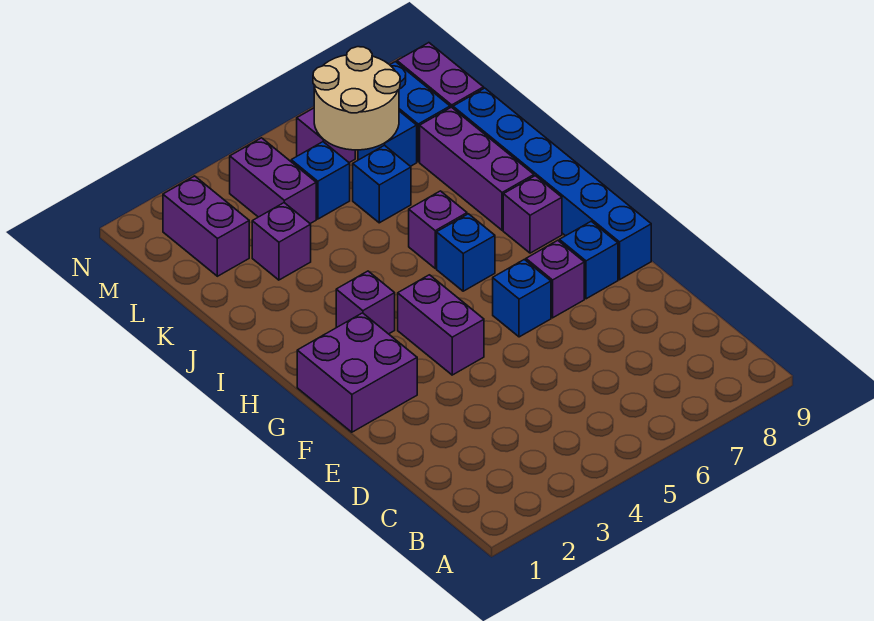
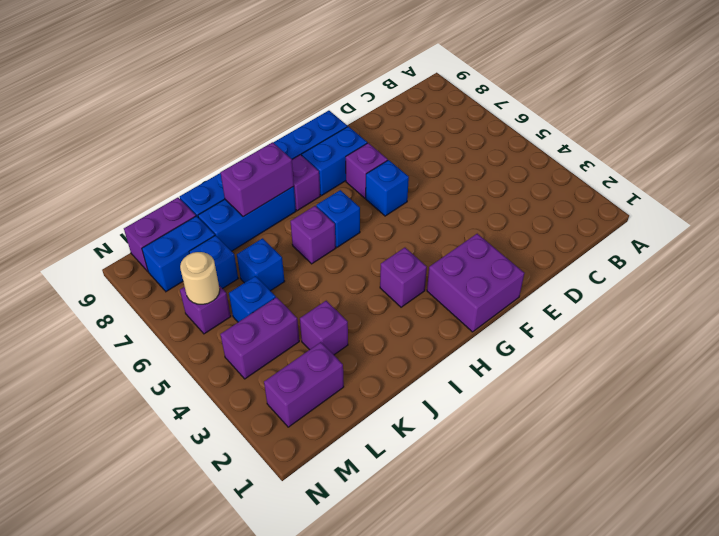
purple 1x2 brick [398,275,484,375] -> purple 1x2 brick moved to [220,142,294,217]
blue 1x1 brick [559,221,618,299] -> blue 1x2 brick [302,126,367,196]
purple 1x3 brick [420,107,534,230] -> blue 1x3 brick [198,186,296,251]
tan 2x2 round brick [313,47,400,150] -> tan 1x1 round brick [180,252,220,304]

